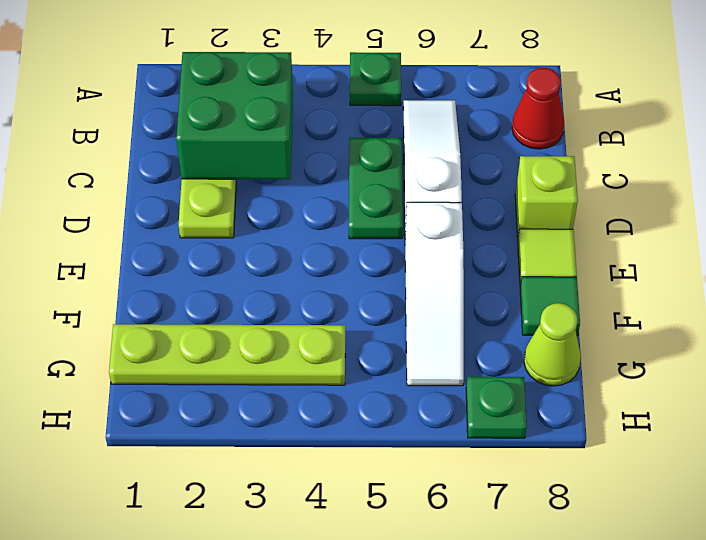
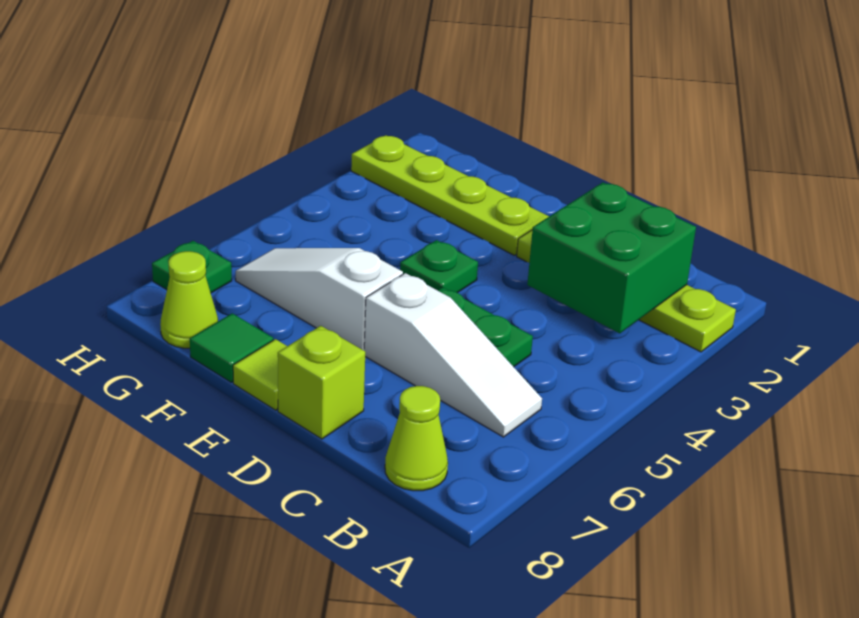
green 1x1 plate [350,52,401,106] -> green 1x1 plate moved to [400,240,478,293]
red 1x1 cone [512,68,564,149] -> lime 1x1 cone [385,386,448,491]
lime 1x4 plate [109,324,345,385] -> lime 1x4 plate turned to [351,135,549,255]

